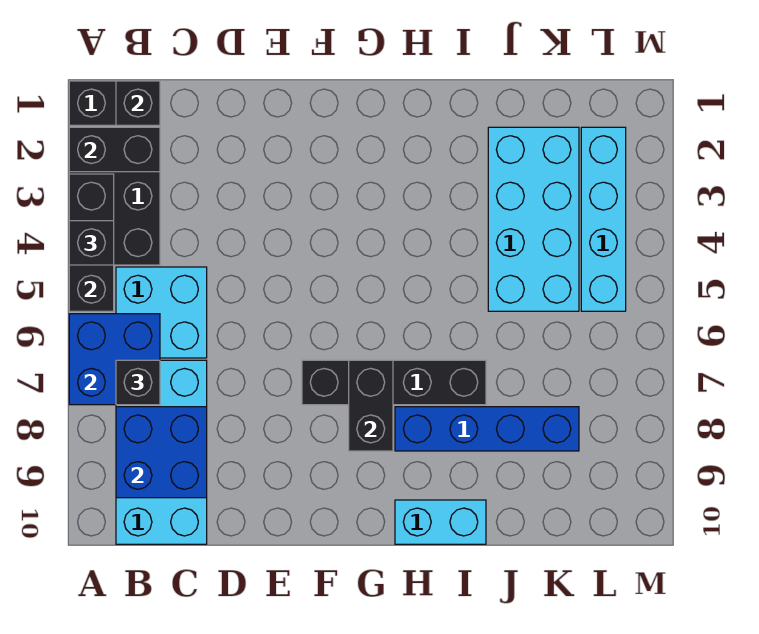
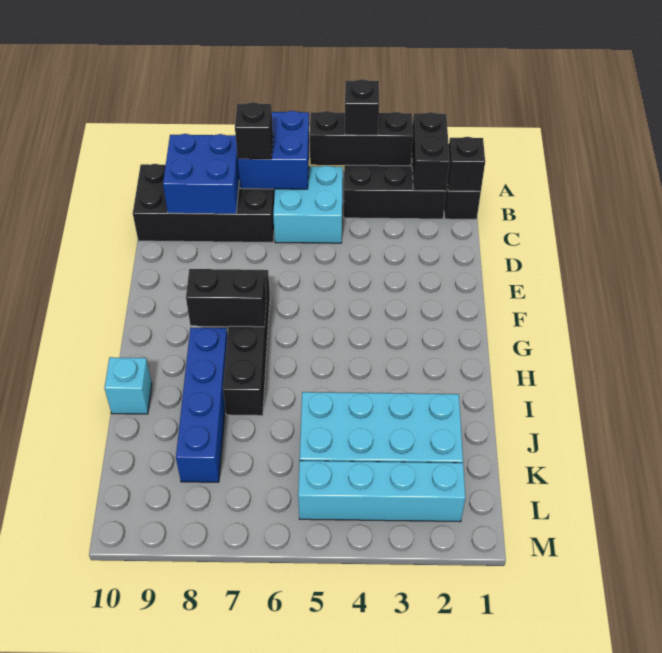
cyan 2x4 brick [116,360,207,544] -> black 2x4 brick [133,164,275,243]
cyan 1x2 brick [395,500,486,544] -> cyan 1x1 brick [104,357,152,414]

